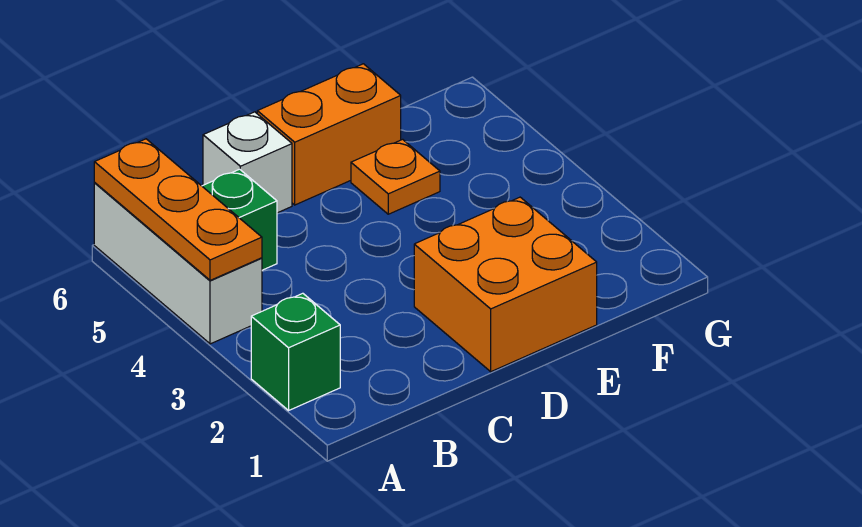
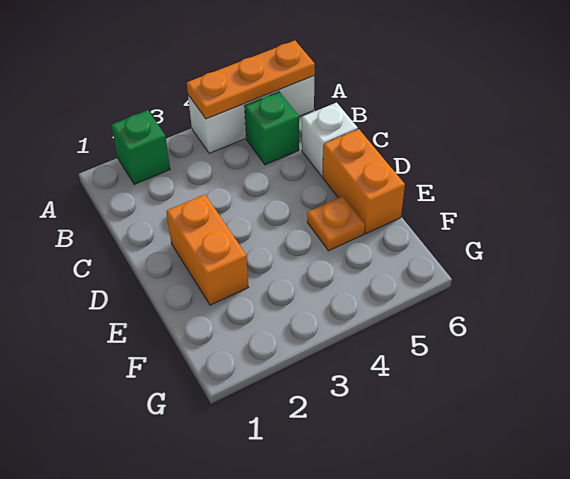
orange 2x2 brick [414,197,597,372] -> orange 1x2 brick [166,194,249,305]

